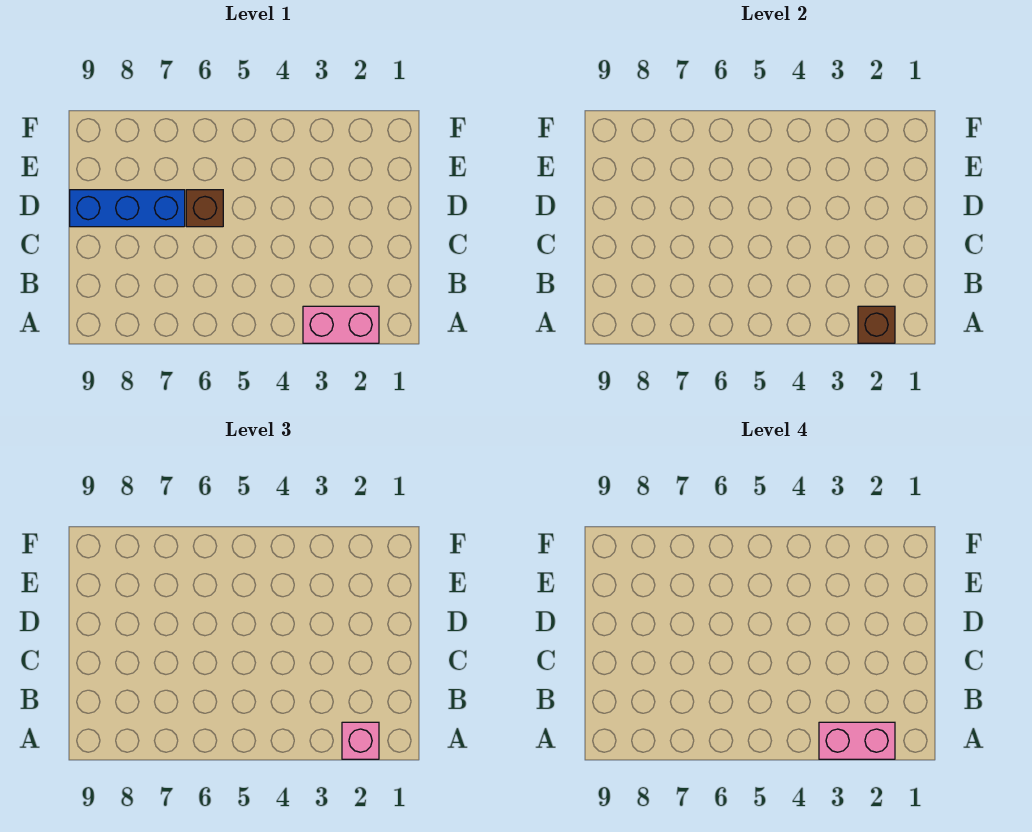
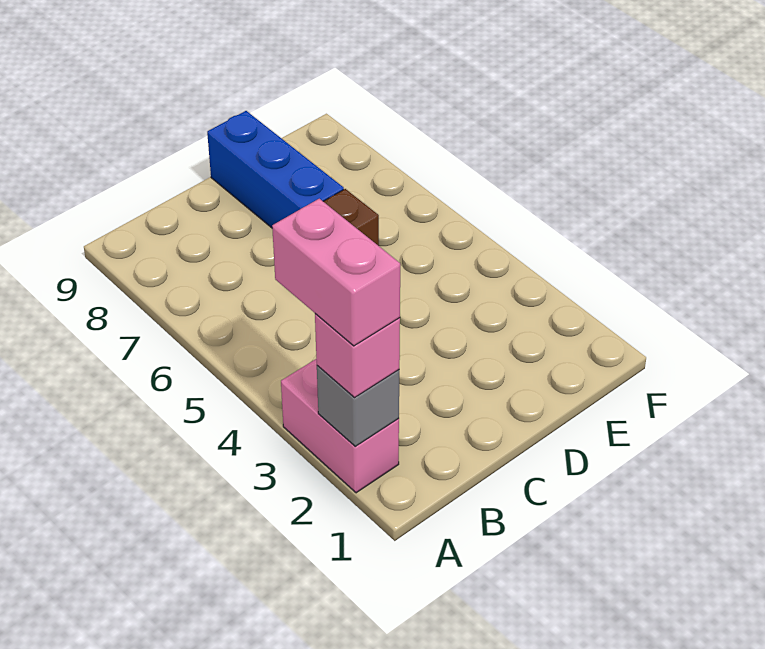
brown 1x1 brick [858,306,895,343] -> grey 1x1 brick [317,366,399,447]

